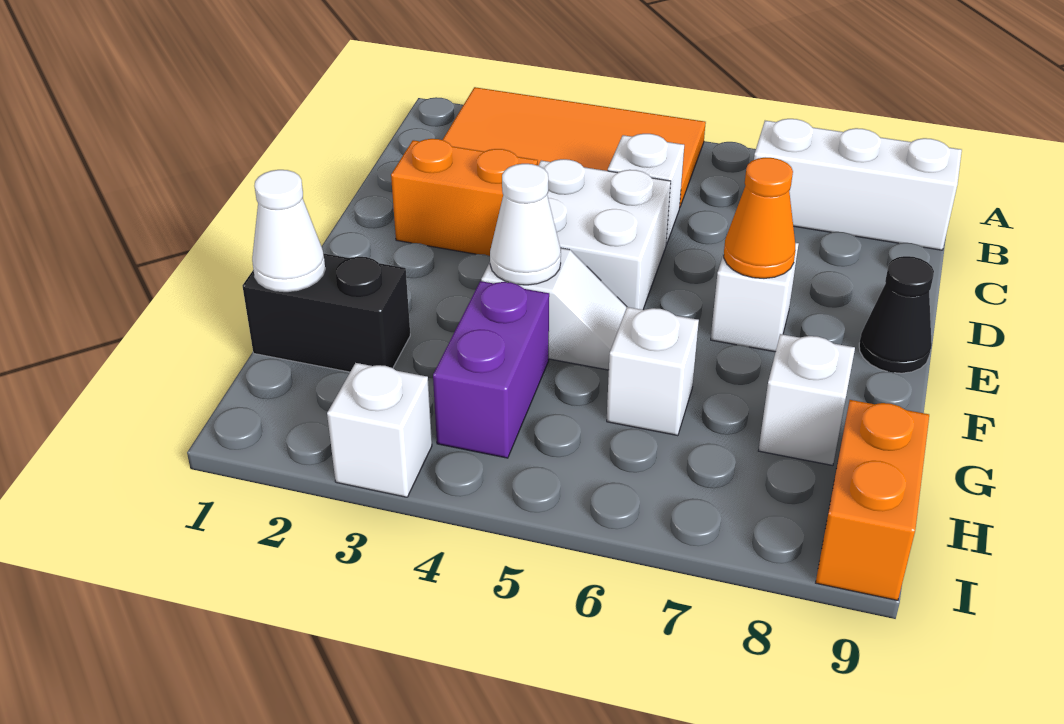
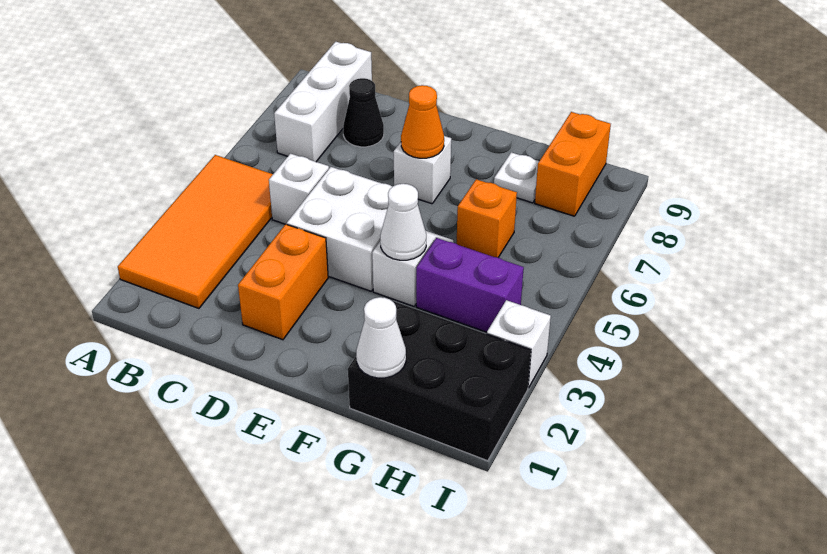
black 1x1 cone [859,256,934,373] -> black 1x1 cone moved to [343,78,384,147]
black 1x2 brick [243,253,410,372] -> black 2x3 brick [348,301,531,461]
white 1x1 brick [607,307,699,436] -> orange 1x1 brick [457,179,517,258]
white 1x1 brick [759,334,855,465] -> white 1x1 plate [494,152,539,203]
orange 1x2 brick [816,400,929,600] -> orange 1x2 brick turned to [535,112,611,216]

